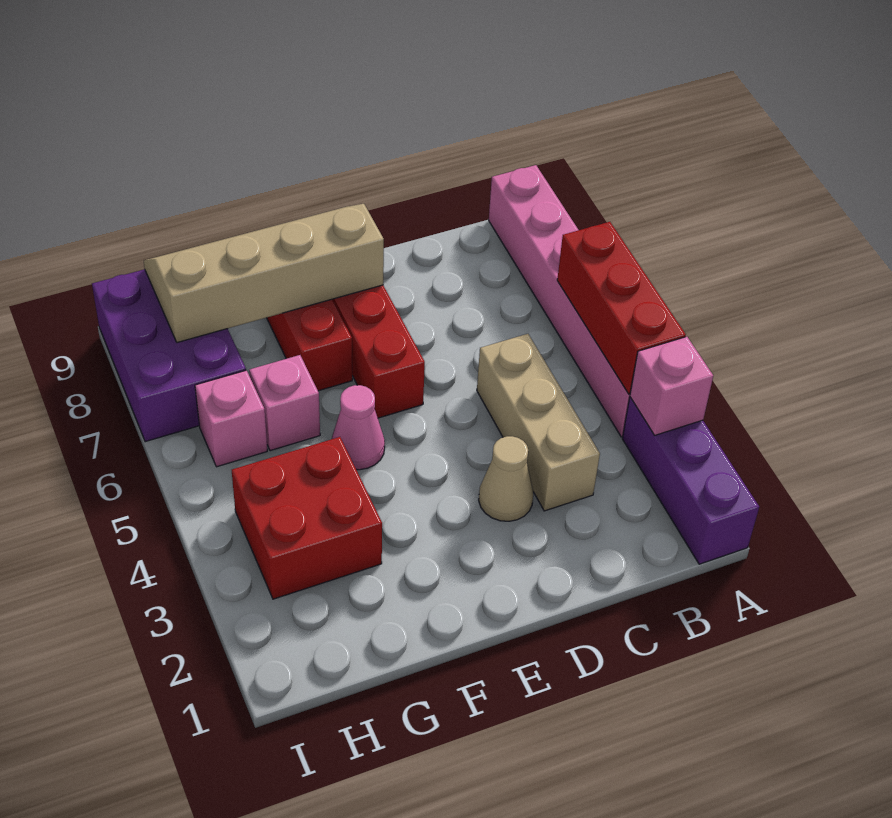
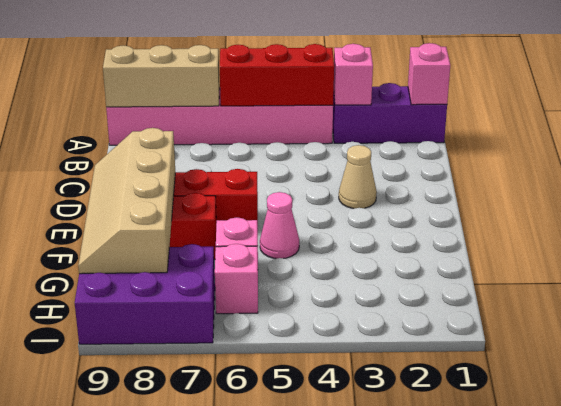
none -> pink 1x1 brick [408,43,450,105]
tan 1x3 brick [477,334,600,511] -> tan 1x3 brick moved to [103,45,220,107]
red 2x2 brick [232,437,382,599] -> none

